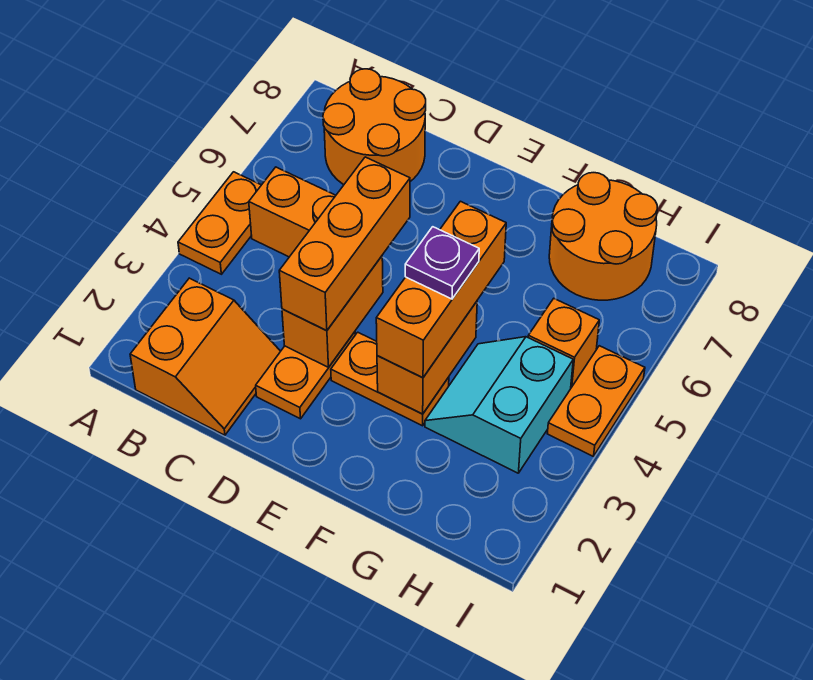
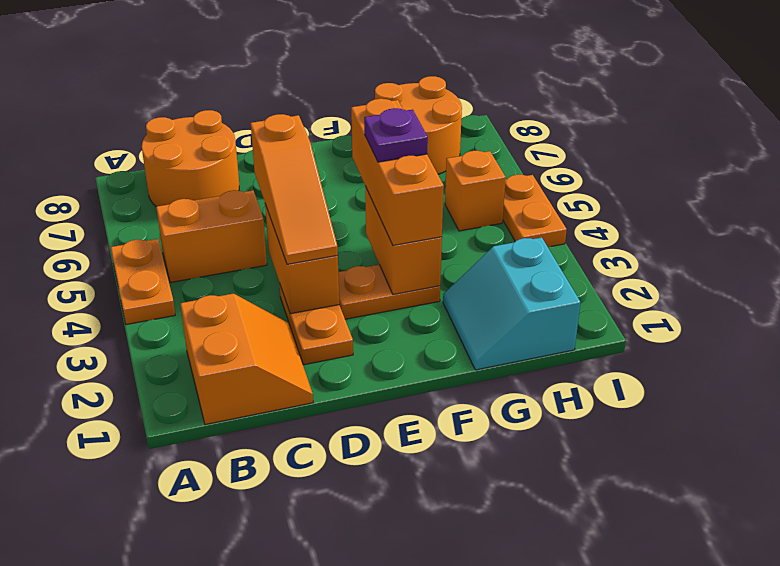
orange 1x3 brick [279,157,410,331] -> orange 1x3 slope [251,114,338,264]
cyan 2x2 slope [425,337,573,473] -> cyan 2x2 slope moved to [443,237,581,370]

